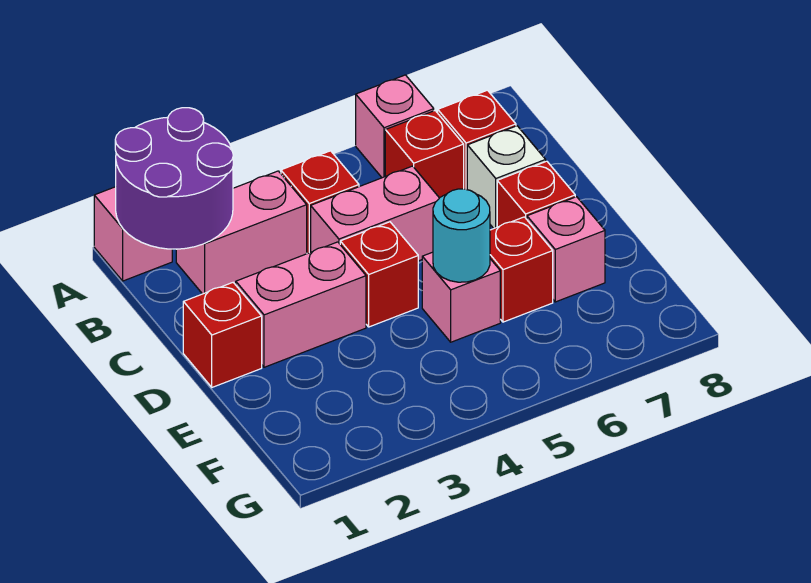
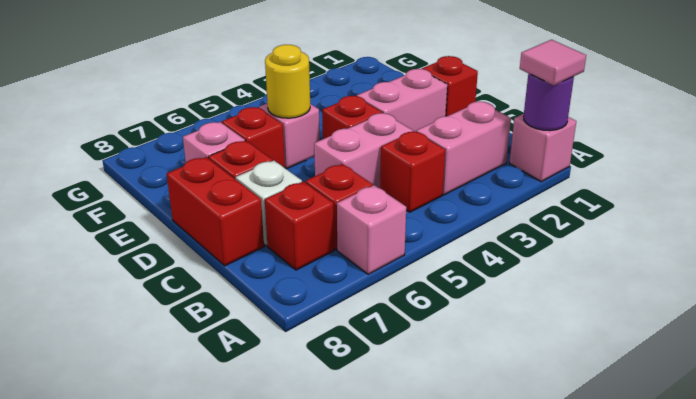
purple 2x2 round brick [115,108,233,249] -> purple 1x1 round brick [524,73,574,131]
none -> pink 1x1 tile [520,40,586,86]
none -> red 1x2 brick [167,157,264,266]
cyan 1x1 round brick [433,189,490,282] -> yellow 1x1 round brick [265,45,310,118]

